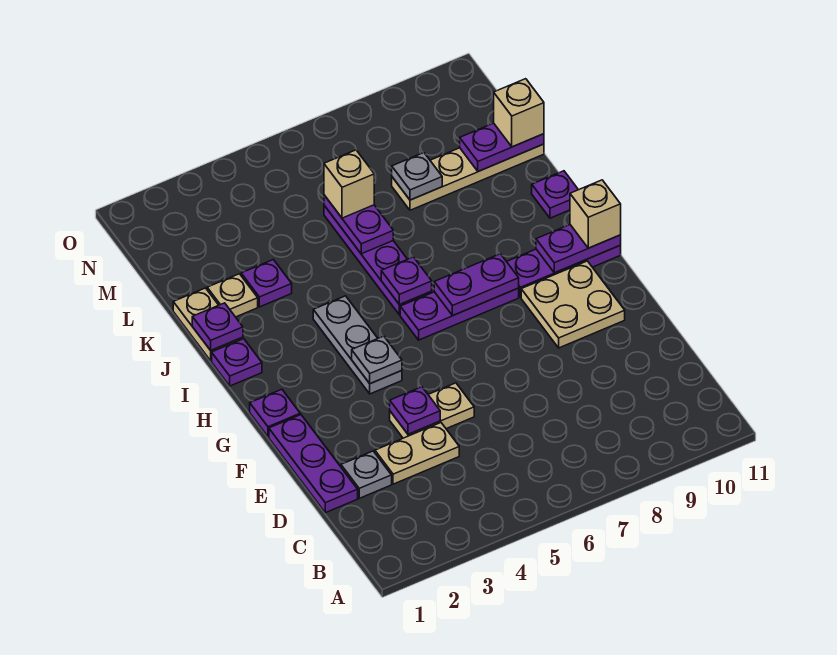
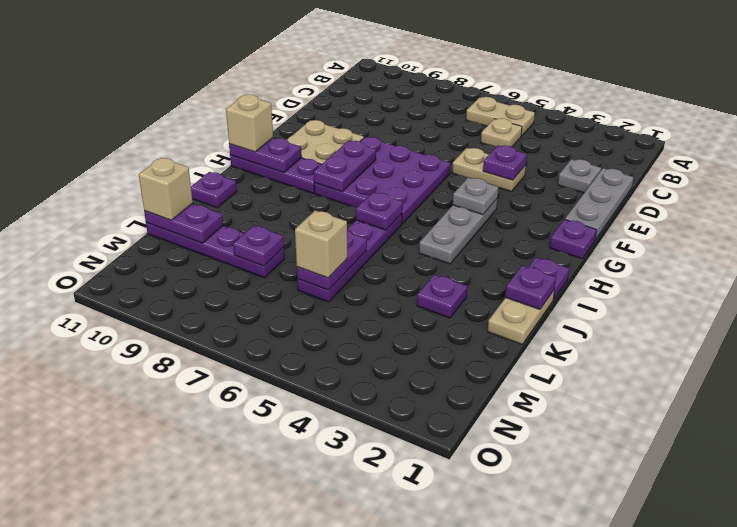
purple 1x3 plate [269,415,358,513] -> grey 1x3 plate [565,168,634,239]
tan 1x2 plate [375,423,459,484] -> tan 1x2 plate moved to [466,97,535,136]
purple 1x3 plate [400,288,519,340] -> purple 3x3 plate [314,137,451,223]
purple 1x2 plate [434,254,519,316] -> purple 1x2 plate turned to [314,141,376,192]
tan 1x1 plate [207,274,258,317] -> tan 1x1 plate moved to [481,118,522,147]
tan 1x4 plate [392,144,544,210] -> purple 1x4 plate [146,223,284,278]
grey 1x1 plate [392,153,442,200] -> purple 1x1 plate [233,225,284,266]

